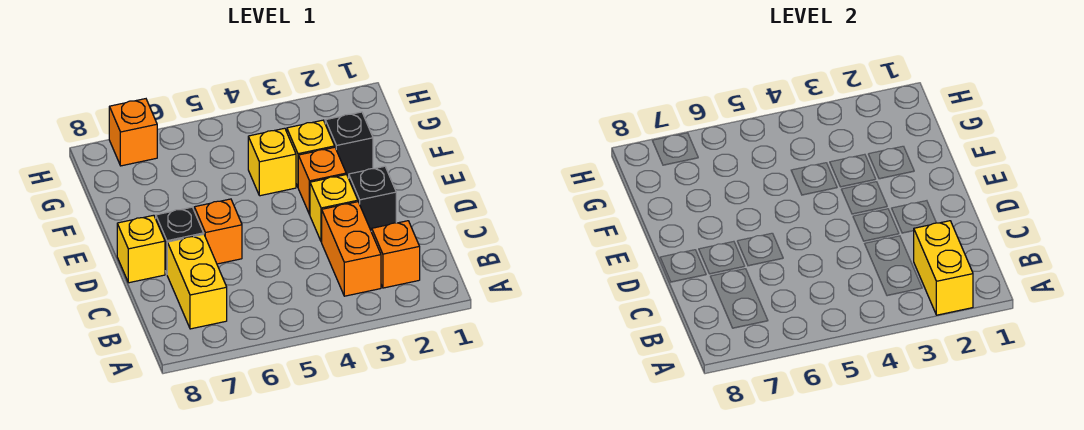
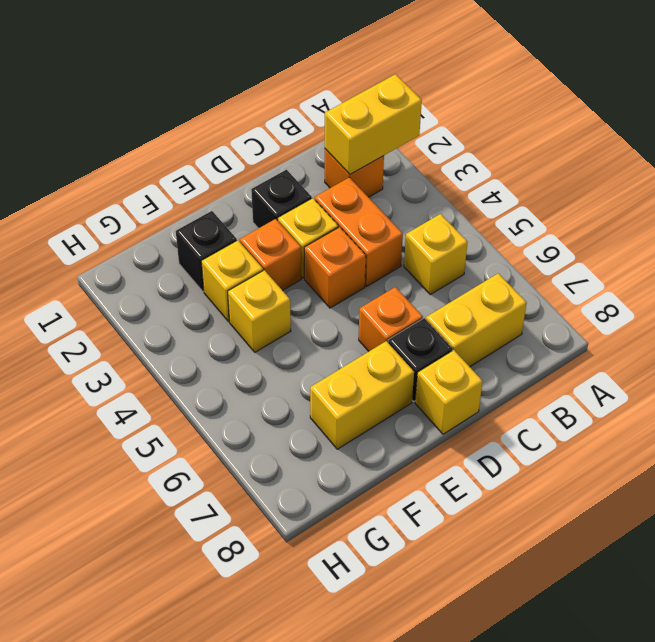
orange 1x2 brick [322,202,381,296] -> orange 1x2 brick turned to [315,177,403,286]
none -> yellow 1x1 brick [404,214,468,294]
none -> yellow 1x2 brick [310,341,414,449]
orange 1x1 brick [109,99,157,166] -> orange 1x1 brick moved to [304,227,366,308]

